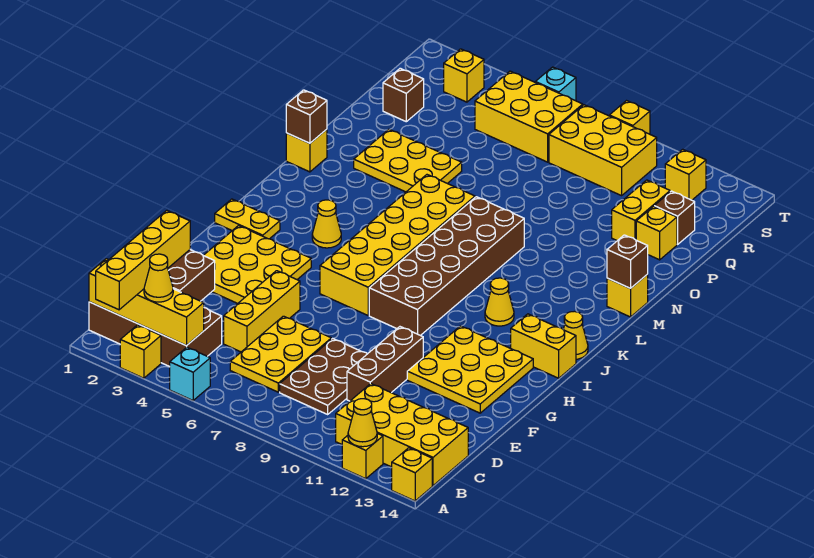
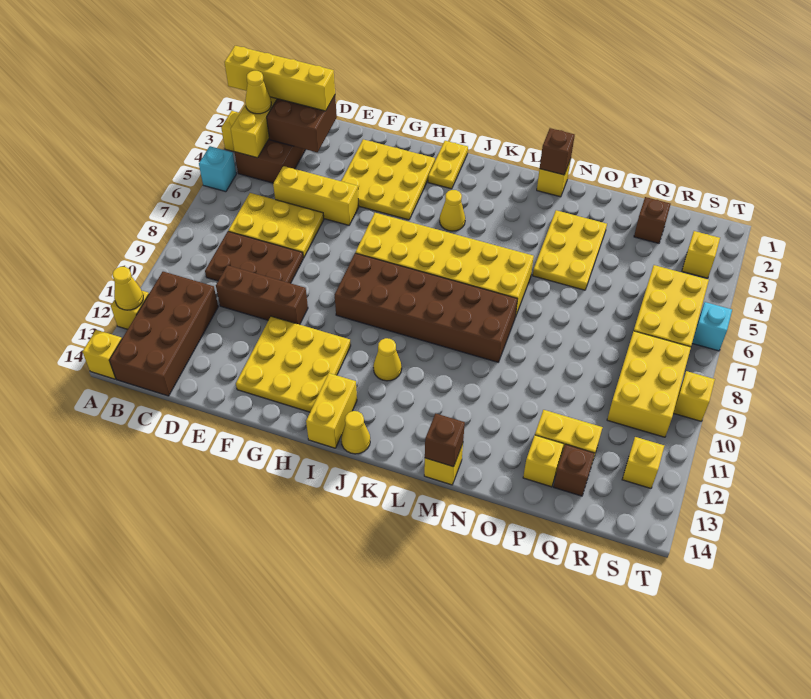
yellow 2x4 brick [336,384,468,486] -> brown 2x4 brick [109,272,218,396]

